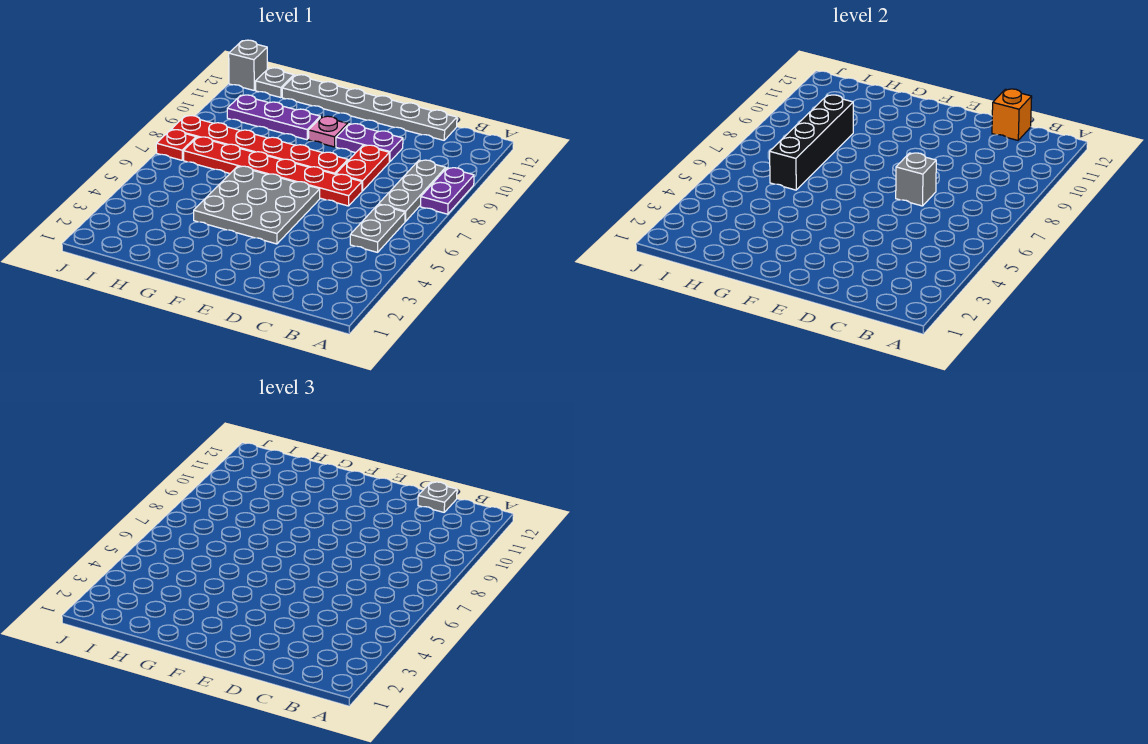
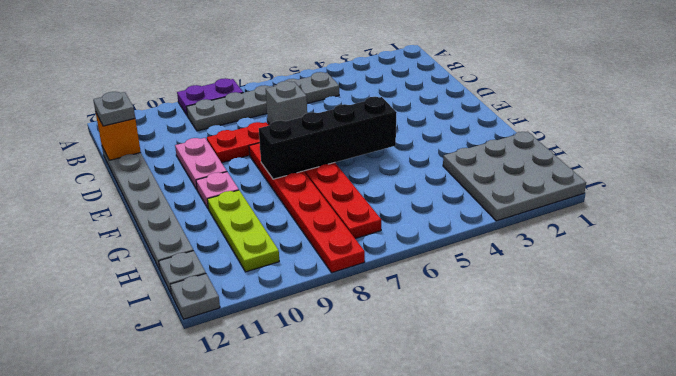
purple 1x2 plate [336,124,403,162] -> pink 1x2 plate [175,138,227,189]
grey 3x3 plate [194,166,320,244] -> grey 3x3 plate moved to [443,132,586,221]
purple 1x3 plate [227,95,320,140] -> lime 1x3 plate [207,190,279,272]
black 1x4 brick [770,95,853,190] -> black 1x4 brick moved to [259,97,397,179]
red 1x1 plate [156,130,196,160] -> none
grey 1x1 brick [229,40,267,90] -> grey 1x1 plate [170,274,220,319]

